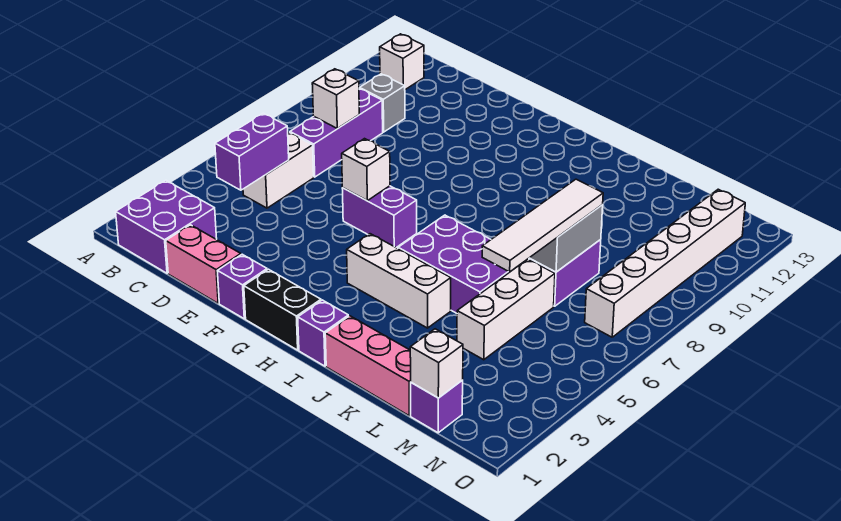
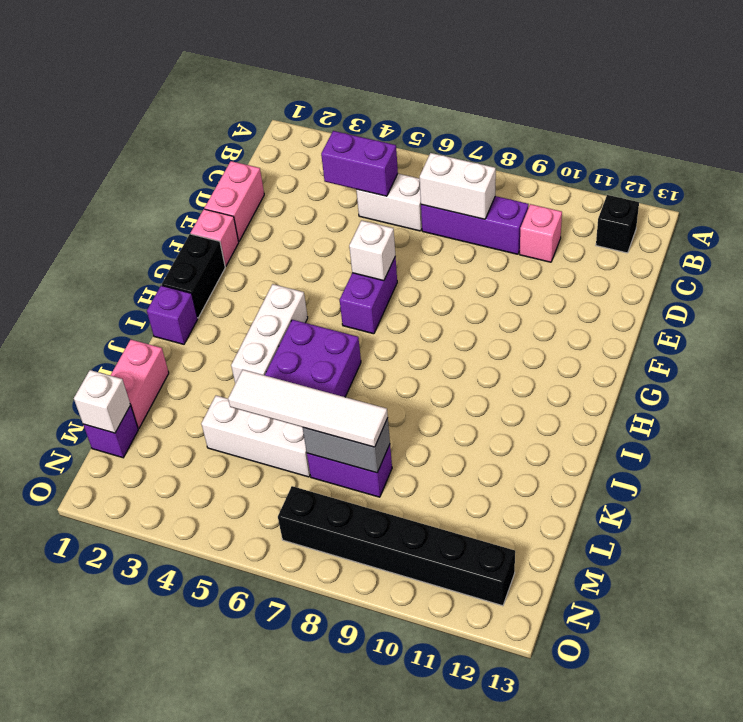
purple 2x2 brick [116,180,217,273] -> none
white 1x1 brick [380,34,424,90] -> black 1x1 brick [596,195,639,253]
white 1x1 brick [312,69,359,129] -> white 1x2 brick [420,153,496,219]
grey 1x1 brick [360,74,405,132] -> pink 1x1 brick [520,204,562,262]
purple 1x1 brick [218,254,267,319] -> pink 1x1 brick [191,209,239,266]
pink 1x3 brick [325,316,411,416] -> pink 1x2 brick [110,340,169,428]
white 1x6 brick [585,189,745,337] -> black 1x6 brick [278,486,515,606]

